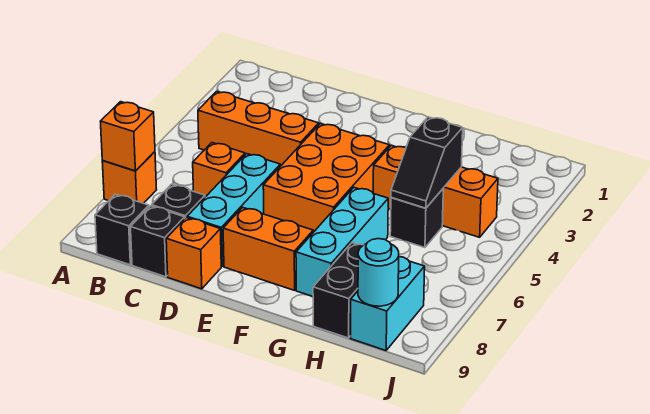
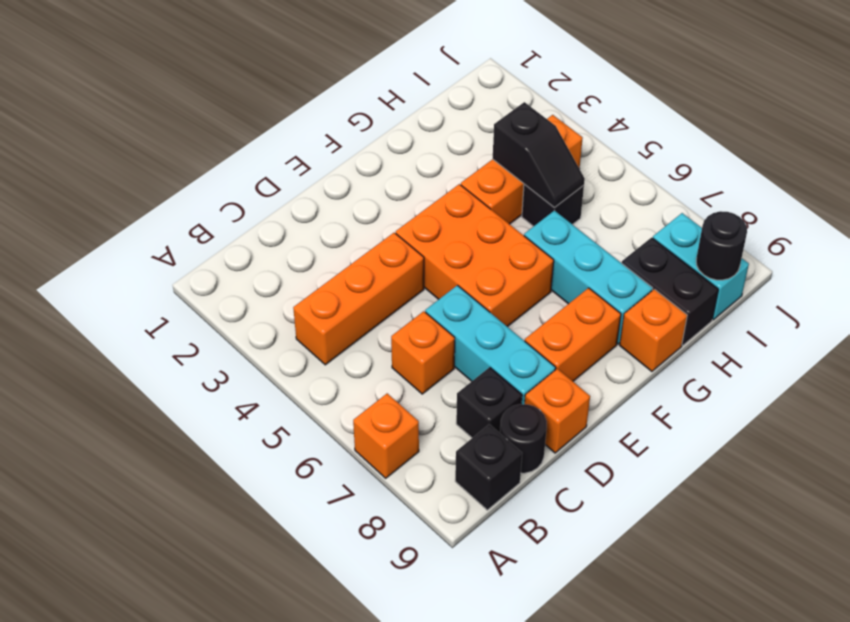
orange 1x1 brick [100,102,155,171] -> orange 1x1 brick moved to [620,289,687,371]
black 1x1 brick [131,206,185,277] -> black 1x1 round brick [500,404,547,473]
cyan 1x1 round brick [358,239,399,306] -> black 1x1 round brick [696,211,747,280]

